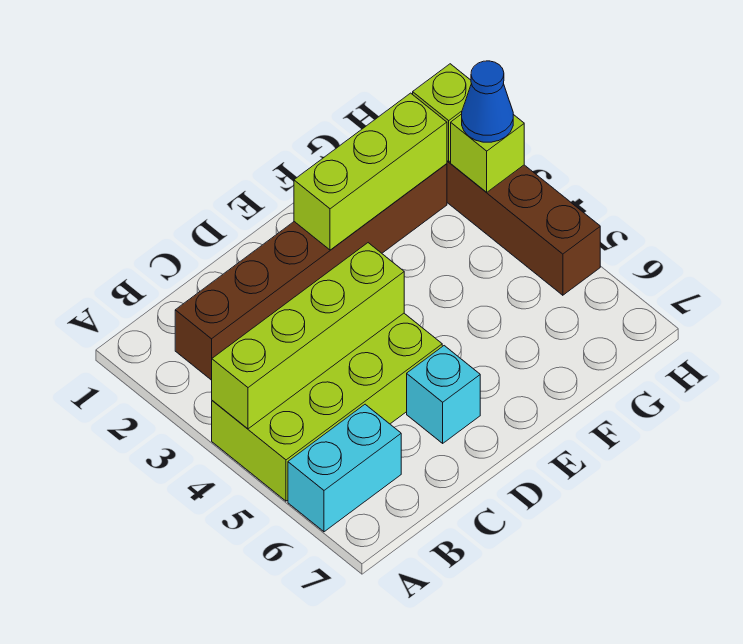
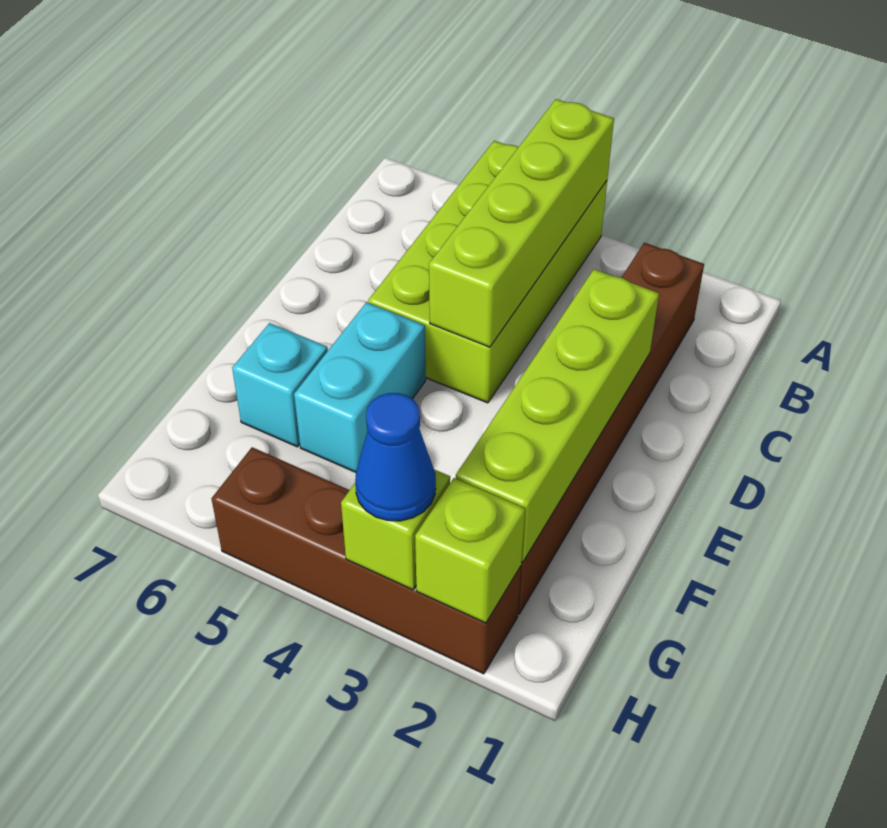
cyan 1x2 brick [288,404,401,532] -> cyan 1x2 brick moved to [294,302,426,472]
cyan 1x1 brick [407,346,480,443] -> cyan 1x1 brick moved to [232,323,328,447]
lime 1x3 brick [294,93,447,250] -> lime 1x4 brick [456,269,659,562]

